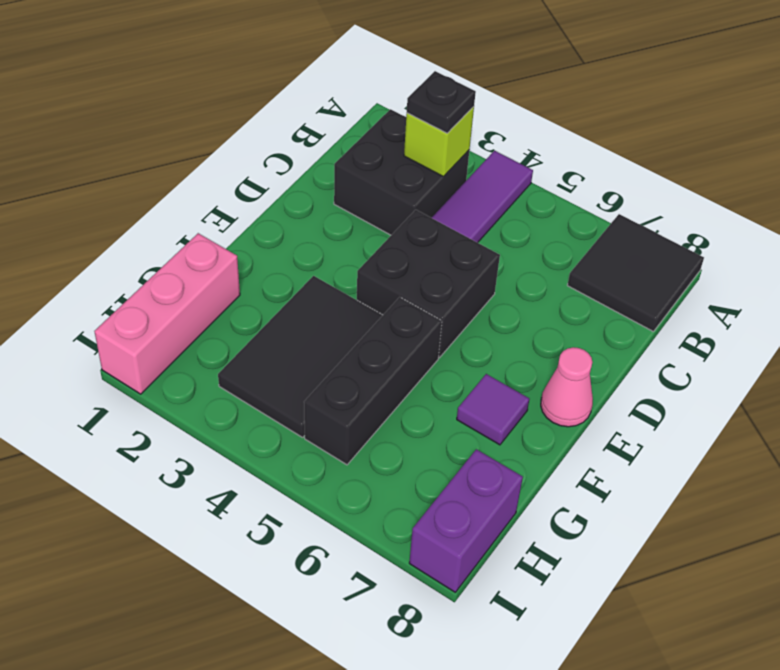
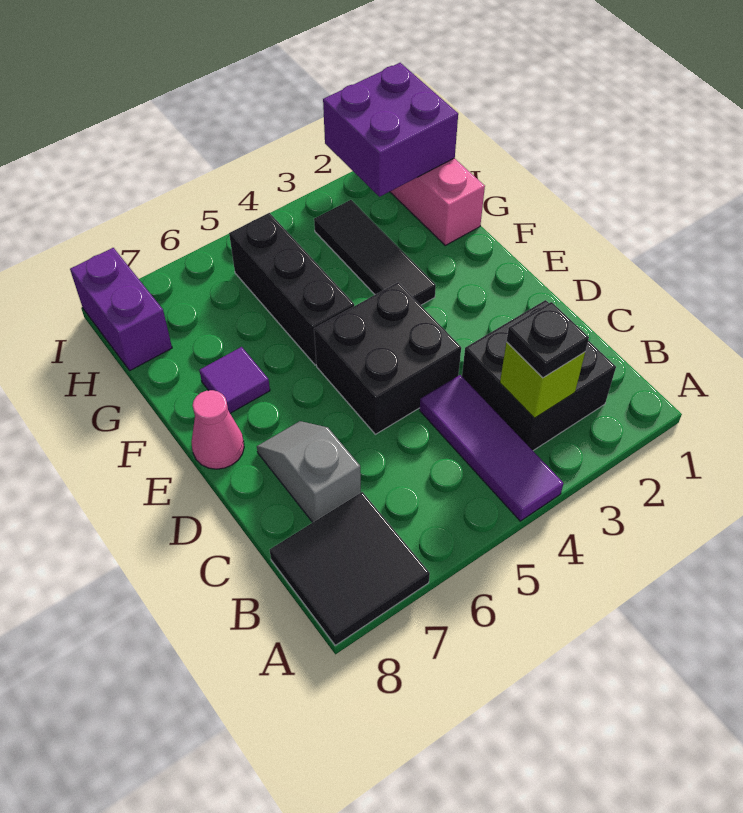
none -> grey 1x2 slope [257,421,361,522]
black 2x3 tile [218,276,383,437] -> black 1x3 tile [314,200,436,305]
none -> purple 2x2 brick [323,63,458,197]

